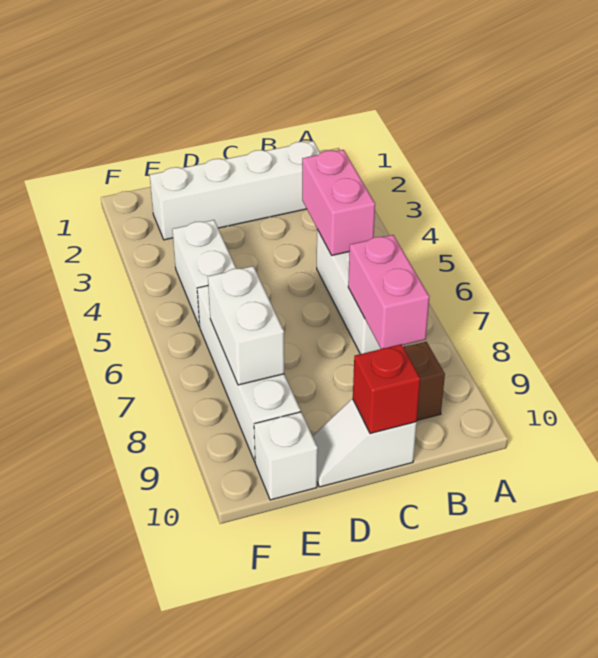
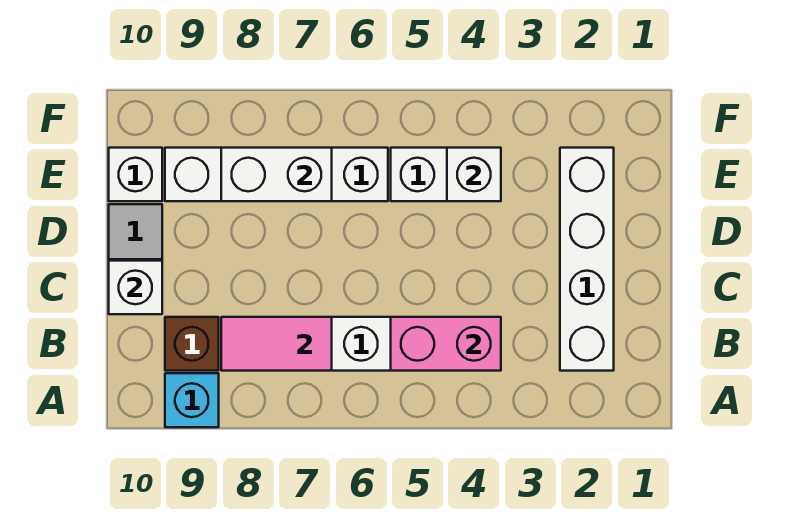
none -> cyan 1x1 brick [165,373,219,427]
pink 1x2 brick [348,235,429,348] -> pink 1x2 tile [221,317,332,371]
red 1x1 brick [353,344,420,434] -> white 1x1 brick [109,261,162,314]
none -> white 1x1 brick [447,148,501,201]

